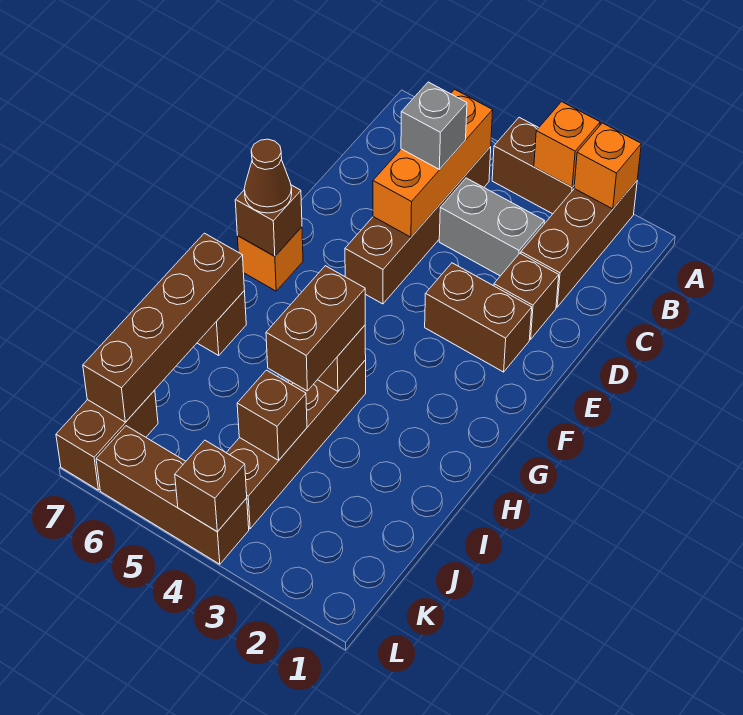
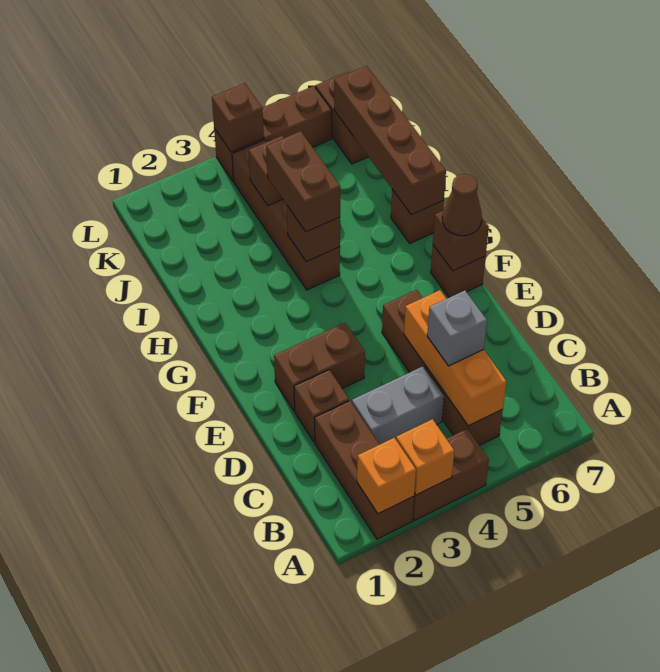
orange 1x1 brick [237,227,303,291] -> brown 1x1 brick [431,245,486,298]

